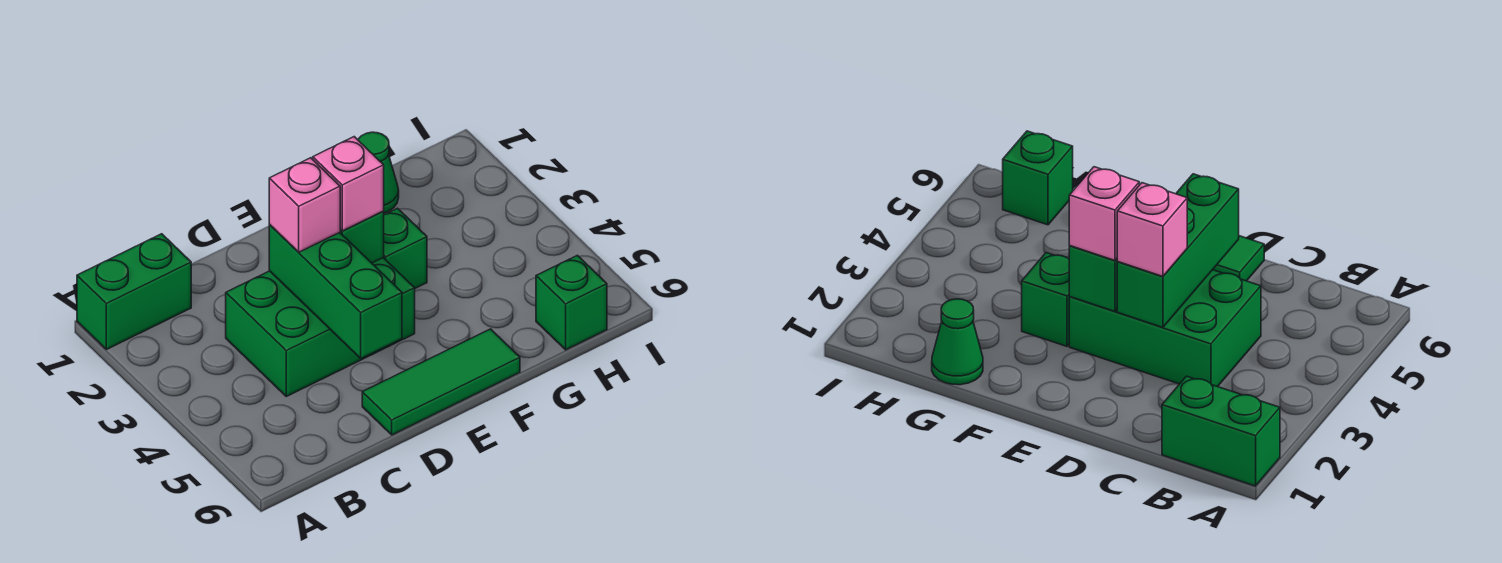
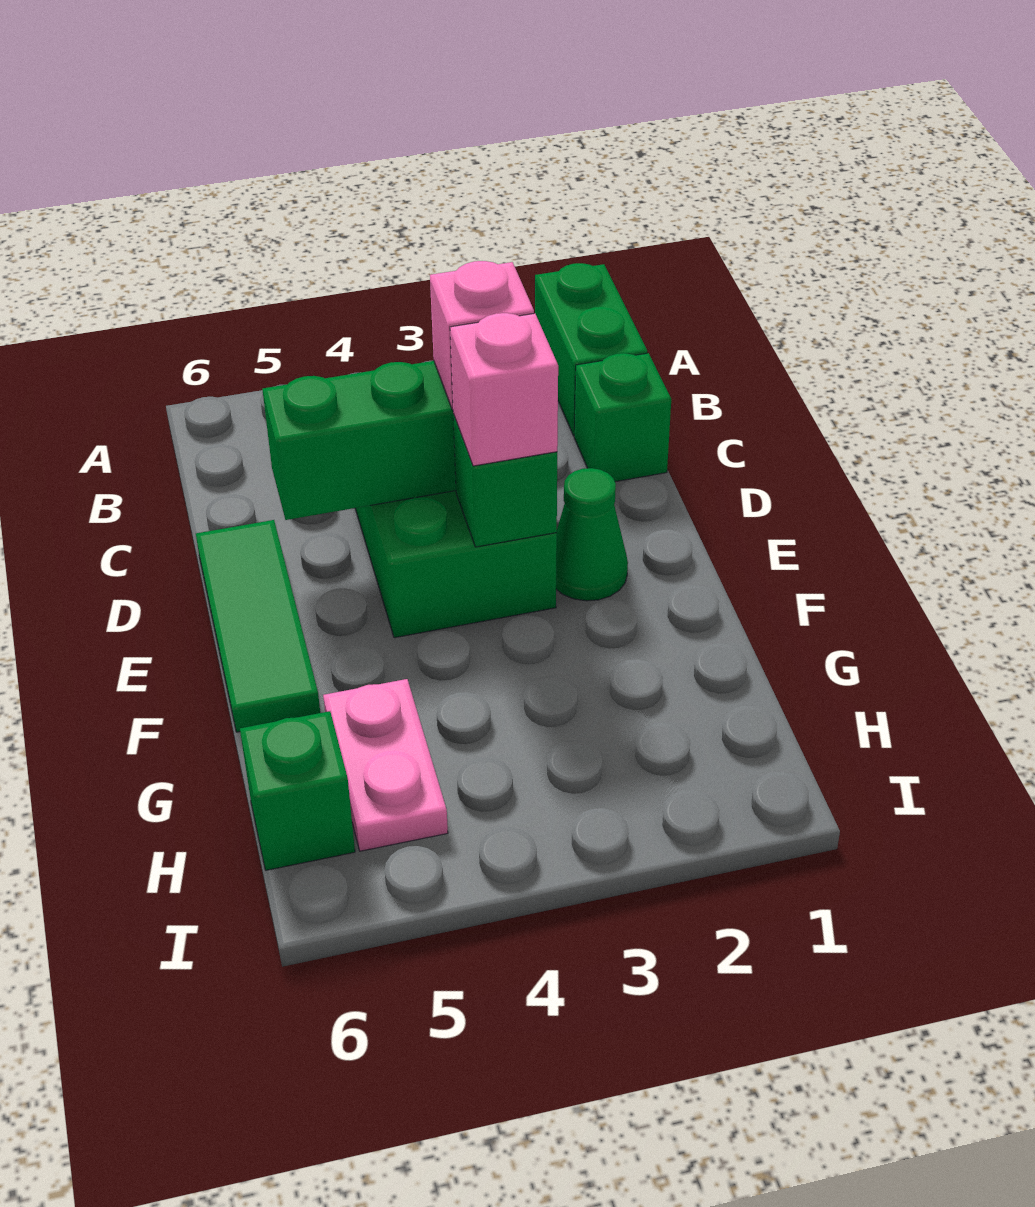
green 1x1 brick [384,208,427,288] -> green 1x1 brick moved to [574,353,671,482]
green 1x1 cone [358,132,399,213] -> green 1x1 cone moved to [556,468,628,601]
none -> pink 1x2 plate [323,679,448,851]

